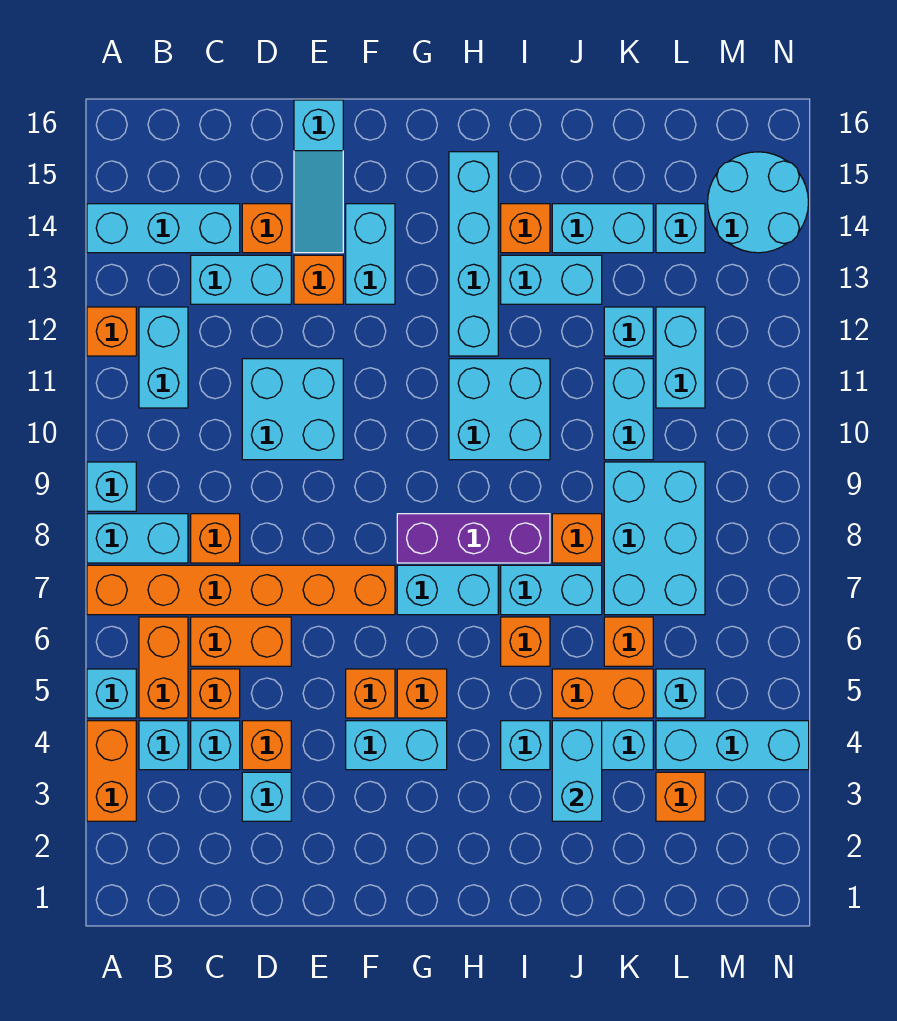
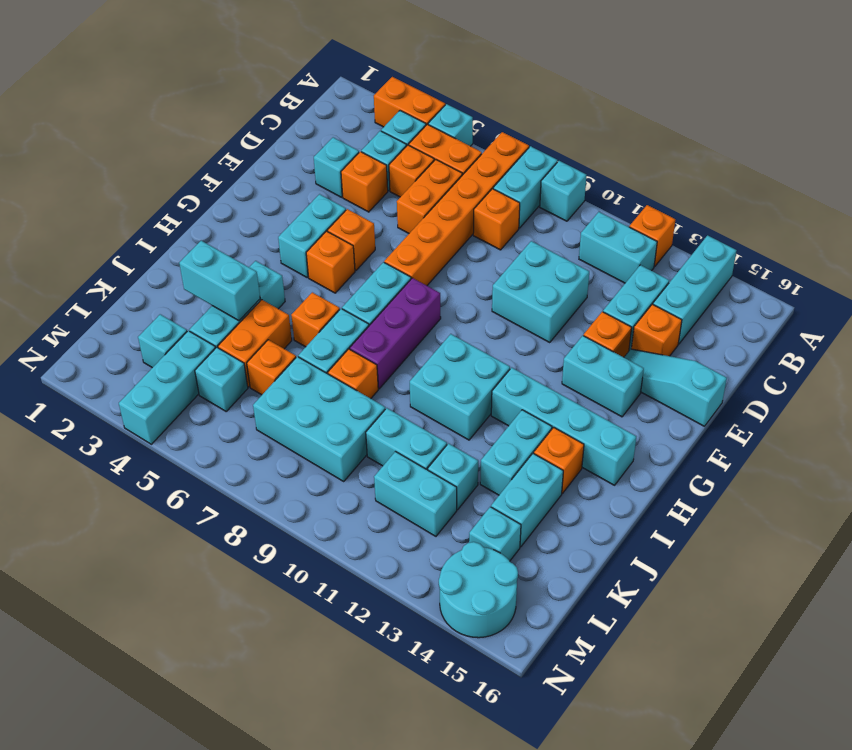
orange 1x1 brick [656,772,705,821] -> cyan 1x1 brick [138,314,187,368]

